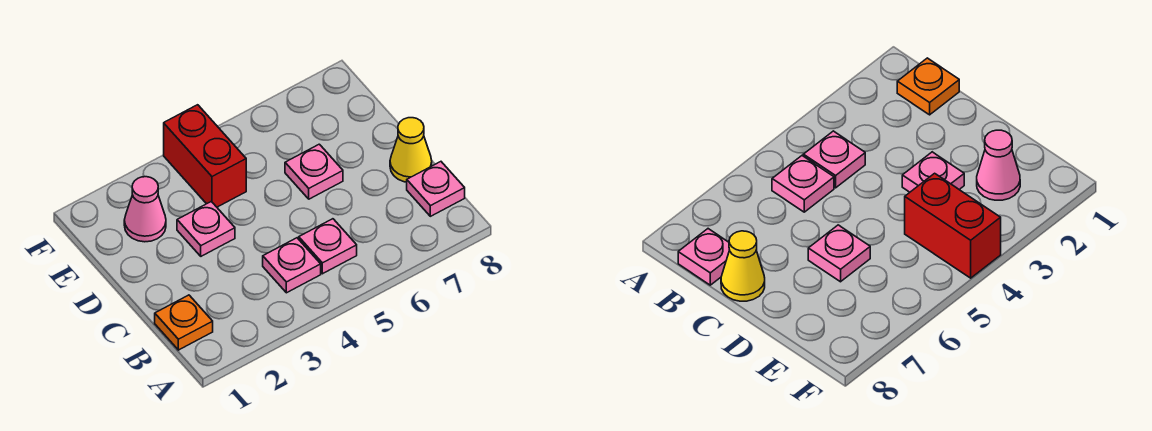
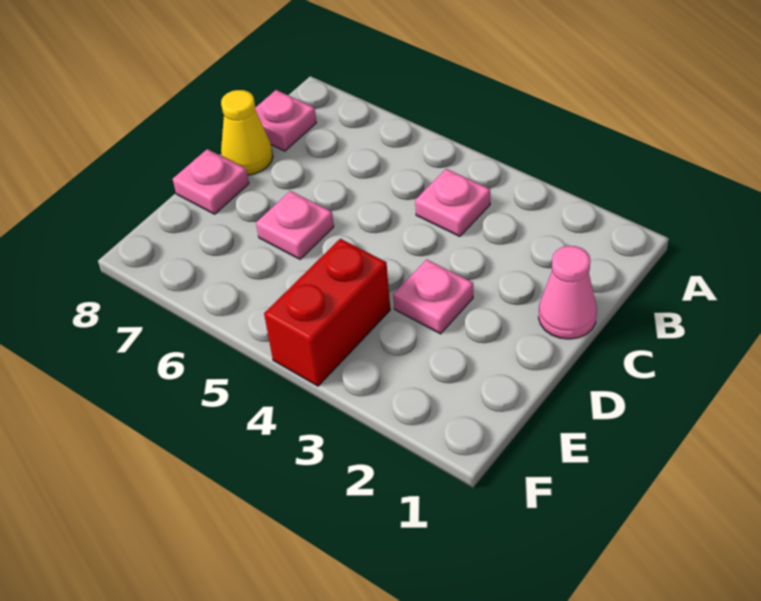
orange 1x1 plate [155,295,213,350] -> none
pink 1x1 plate [299,219,357,274] -> pink 1x1 plate moved to [173,149,249,214]
pink 1x1 cone [124,177,166,242] -> pink 1x1 cone moved to [539,246,597,339]

